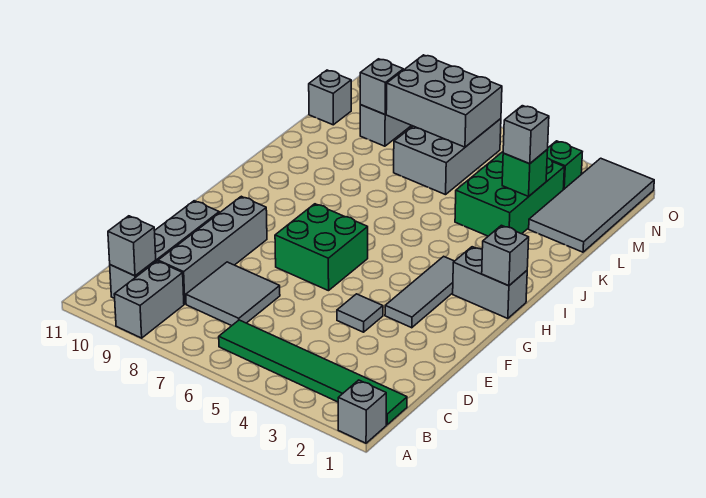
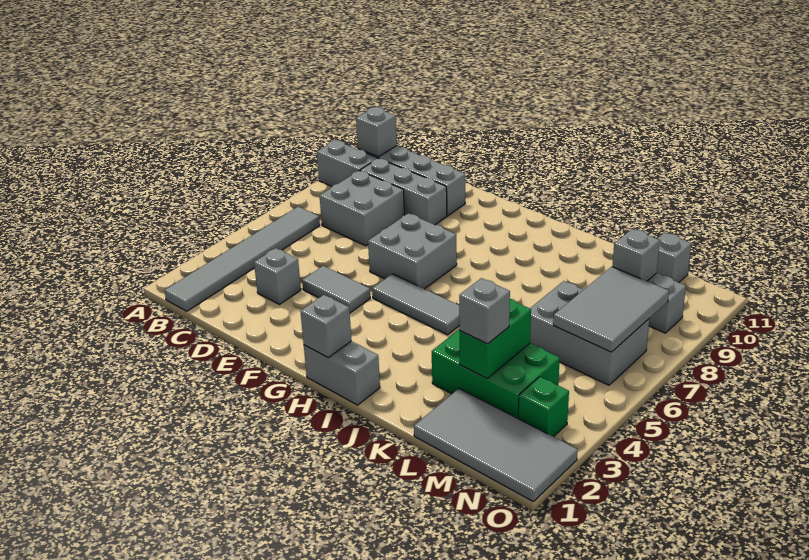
grey 1x1 brick [338,380,386,443] -> grey 1x1 brick moved to [254,248,301,304]
green 1x6 tile [219,320,407,425] -> grey 1x6 tile [164,207,320,311]
grey 2x2 tile [186,262,280,326] -> grey 2x2 brick [320,171,404,246]
grey 1x4 brick [158,196,267,304] -> grey 1x3 brick [360,159,447,225]
grey 1x1 tile [337,294,383,332] -> grey 1x2 tile [302,266,370,313]
grey 1x3 tile [385,256,454,328] -> grey 1x3 tile moved to [372,274,460,335]
green 2x2 brick [275,204,368,291] -> grey 2x2 brick [368,213,457,289]
grey 1x2 brick [453,247,527,319] -> grey 1x2 brick turned to [304,341,380,405]
green 1x1 brick [502,150,548,196] -> green 1x2 brick [460,299,531,379]
grey 2x3 brick [386,55,502,147] -> grey 2x3 tile [553,267,669,352]

